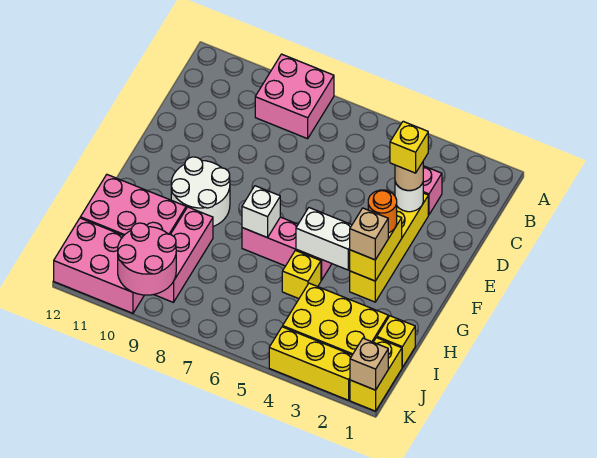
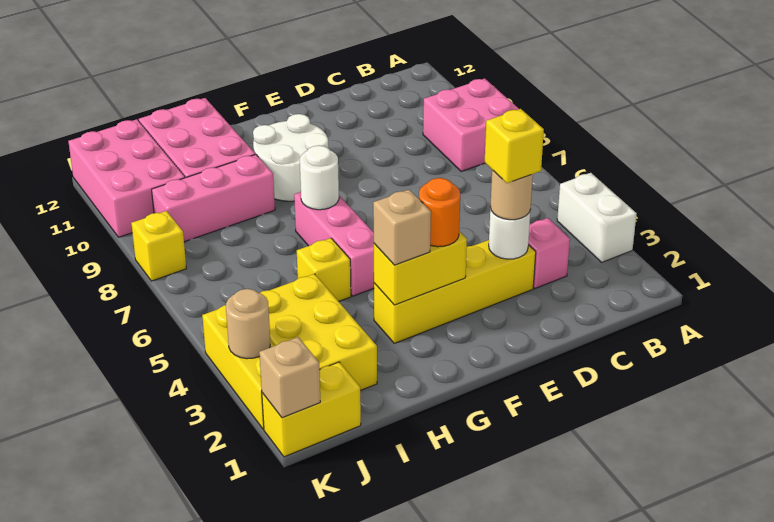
white 1x2 brick [296,208,352,270] -> white 1x2 brick moved to [557,173,637,262]
white 1x1 brick [242,186,280,238] -> white 1x1 round brick [300,145,339,210]
yellow 1x1 brick [377,316,415,367] -> yellow 1x1 brick moved to [131,211,186,281]
pink 2x2 round brick [118,223,176,295] -> none
none -> tan 1x1 round brick [226,289,270,359]

